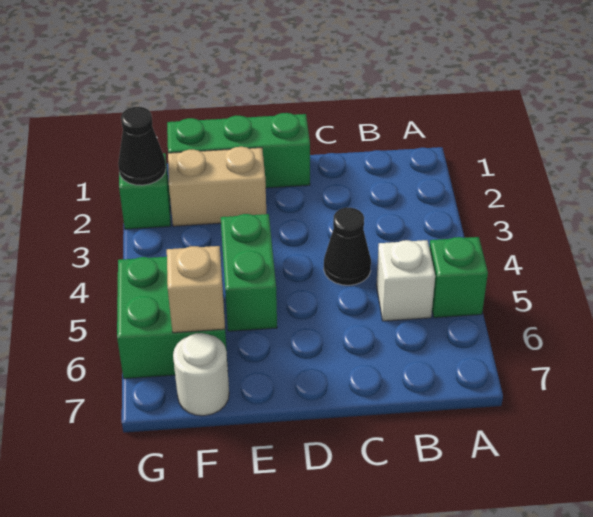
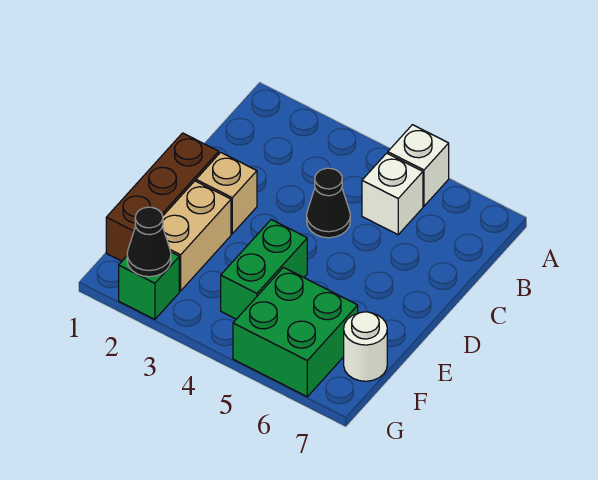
green 1x1 brick [429,237,488,318] -> white 1x1 brick [388,125,449,206]
green 1x3 brick [167,113,310,188] -> brown 1x3 brick [106,133,219,261]
green 1x2 brick [221,214,277,331] -> green 1x2 brick turned to [221,220,307,319]
tan 1x1 brick [167,246,225,333] -> tan 1x1 brick moved to [196,152,257,234]

